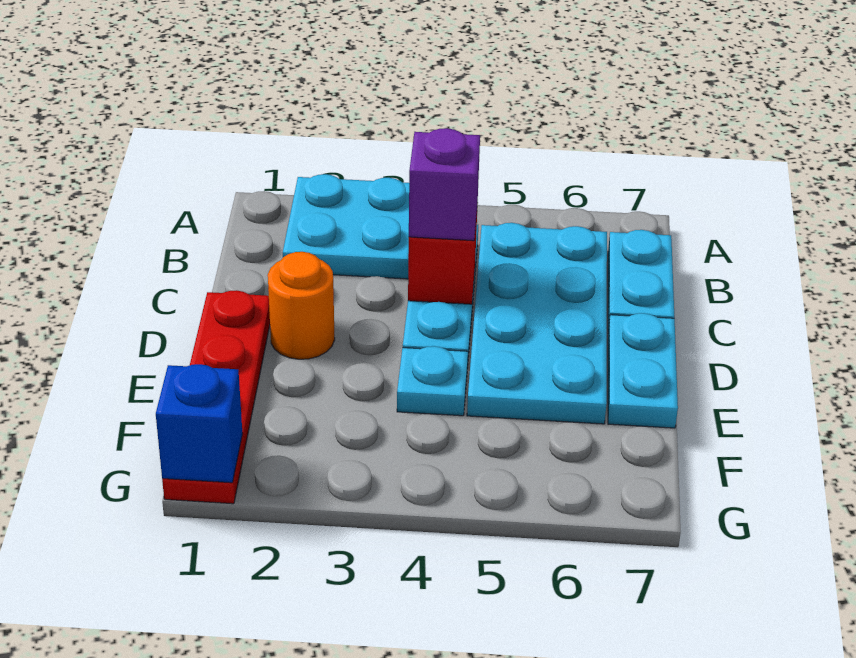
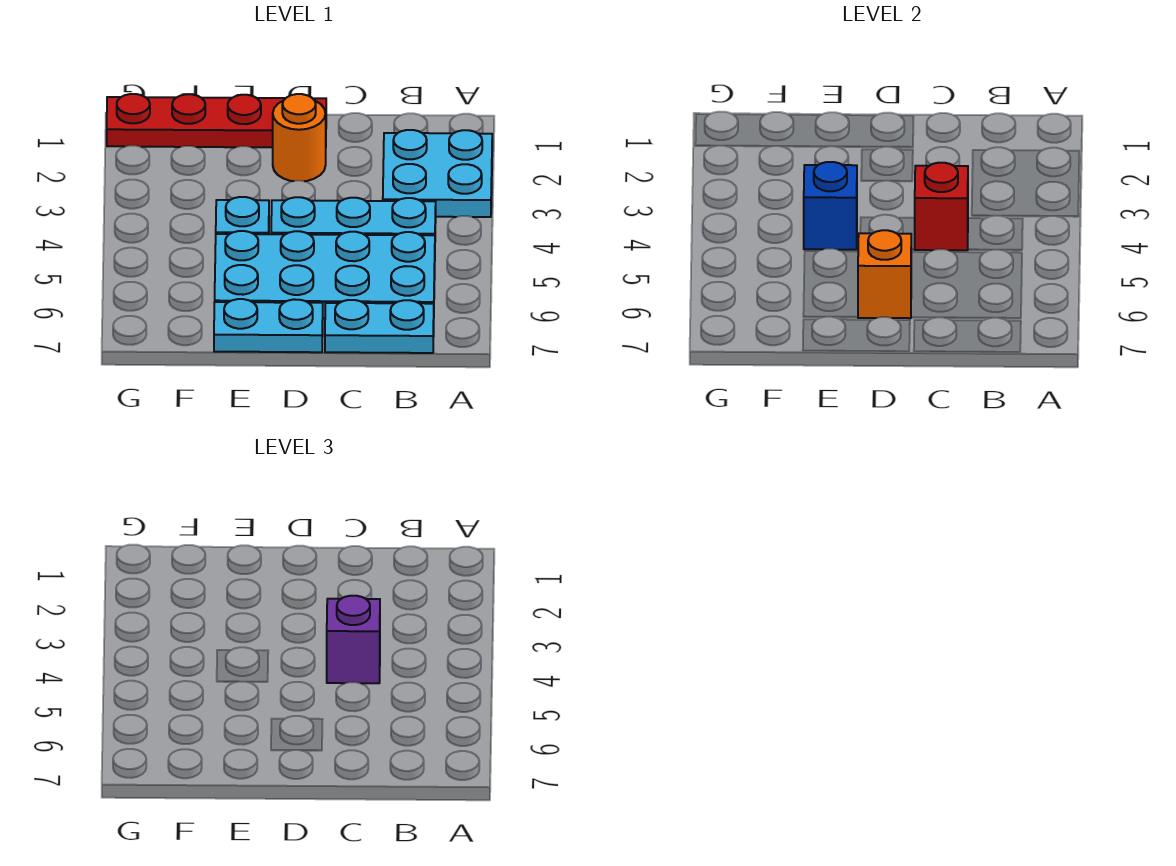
none -> orange 1x1 brick [858,230,911,318]
blue 1x1 brick [156,364,243,483] -> blue 1x1 brick moved to [804,162,857,250]

